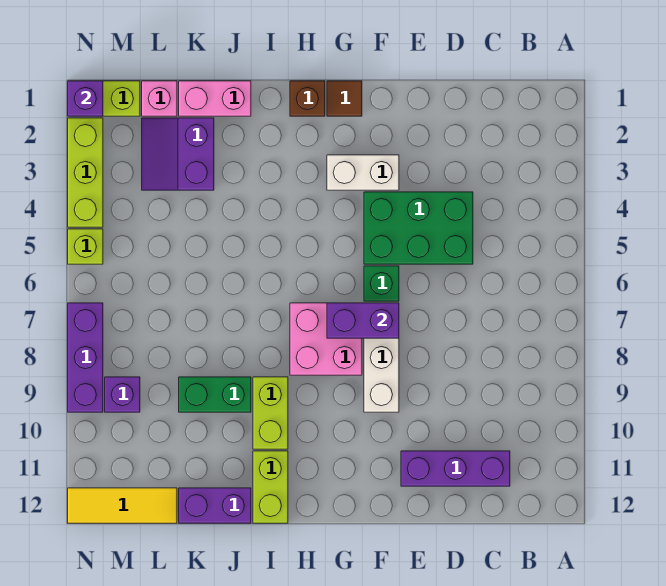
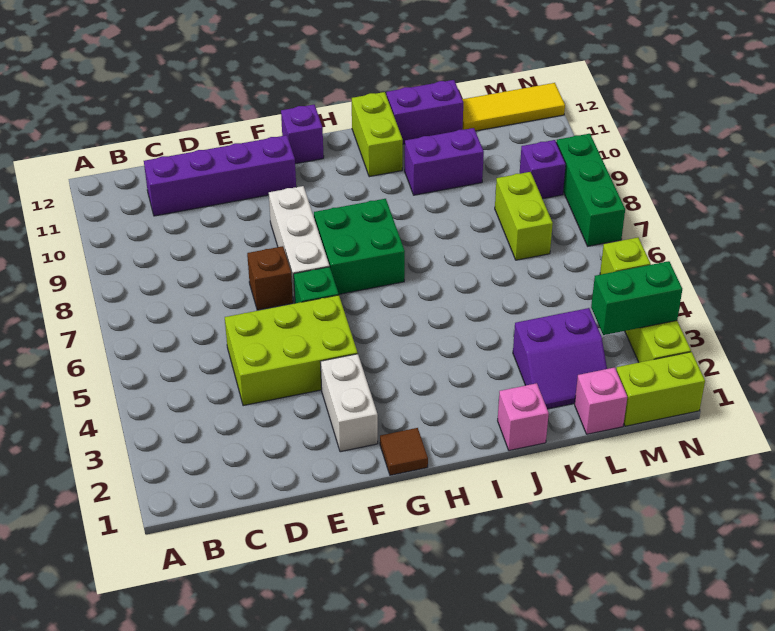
purple 1x3 brick [401,451,510,486] -> purple 1x4 brick [144,135,296,216]
green 2x3 brick [364,192,473,264] -> lime 2x3 brick [225,295,358,406]
white 1x2 brick [327,155,399,190] -> white 1x2 brick turned to [320,354,378,452]
purple 1x2 brick [327,303,399,338] -> purple 1x2 brick moved to [405,128,484,195]
pink 2x2 brick [290,303,362,375] -> green 2x2 brick [314,199,405,294]
brown 1x1 brick [290,81,325,116] -> brown 1x1 brick moved to [247,246,293,310]
lime 1x2 brick [253,377,288,449] -> lime 1x2 brick moved to [495,172,553,260]
pink 1x2 brick [179,81,251,116] -> pink 1x1 brick [498,383,549,451]
green 1x2 brick [179,377,251,412] -> green 1x2 brick moved to [591,261,682,335]
purple 2x2 slope [142,118,214,190] -> purple 2x2 slope turned to [513,308,607,409]
purple 1x1 brick [68,81,103,116] -> purple 1x1 brick moved to [281,105,324,164]
purple 1x3 brick [68,303,103,412] -> green 1x3 brick [556,134,625,246]

